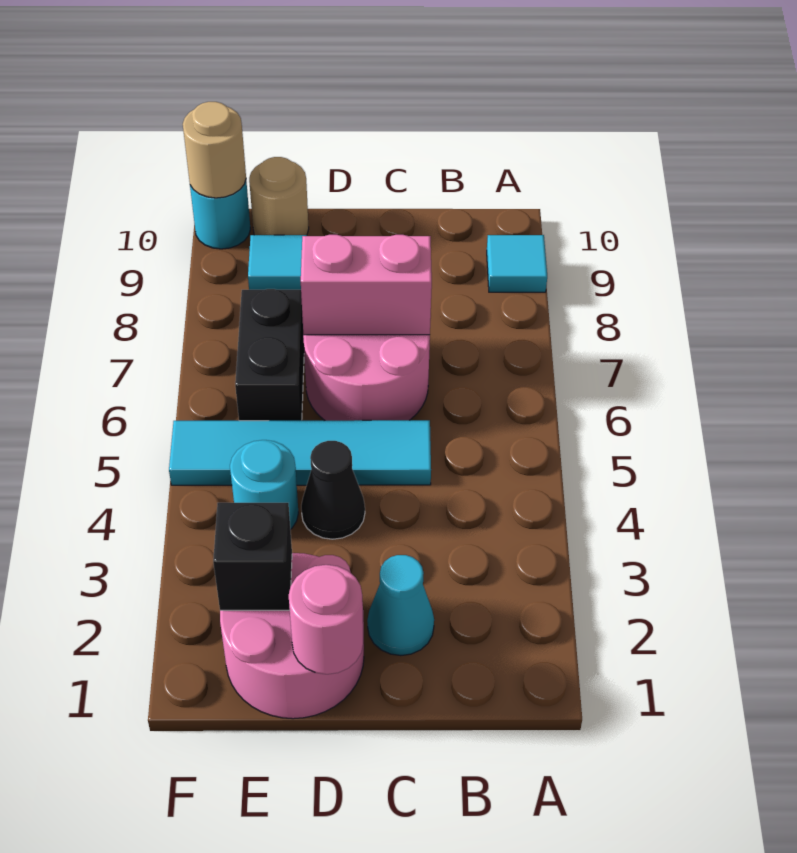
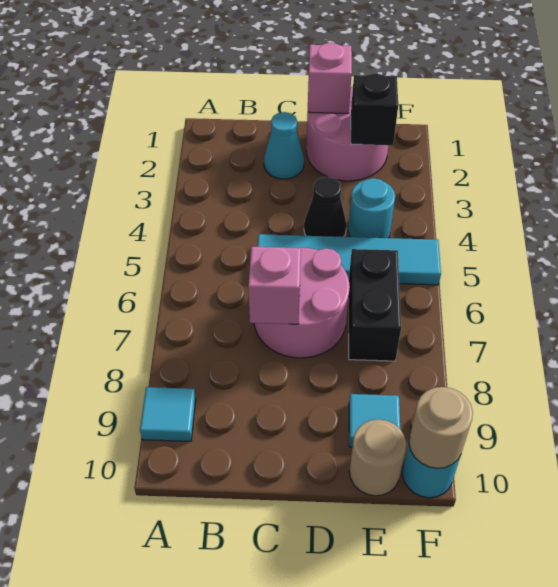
pink 1x2 brick [301,235,432,335] -> pink 1x1 brick [248,246,301,324]
pink 1x1 round brick [289,565,363,674] -> pink 1x1 brick [308,43,352,114]

